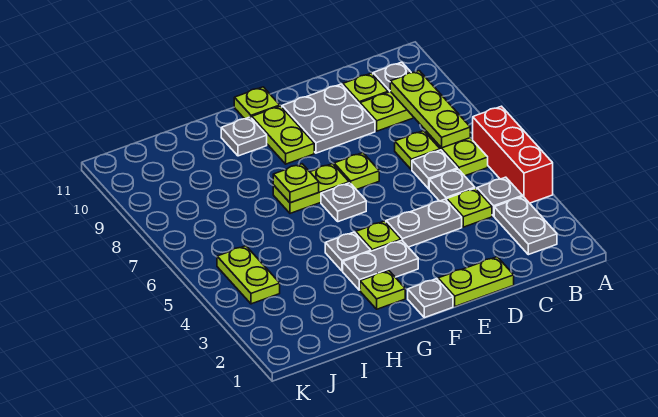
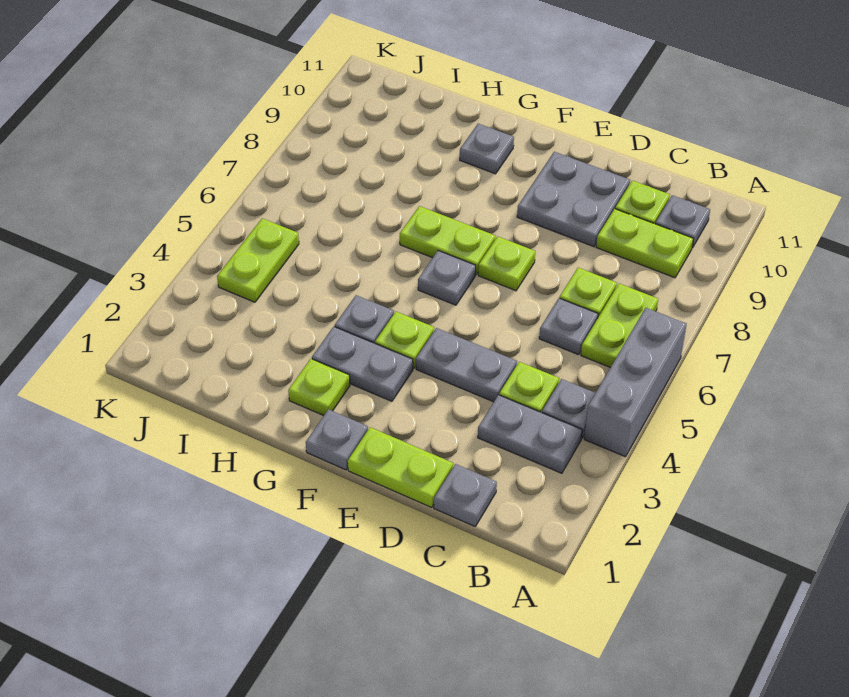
red 1x3 brick [473,106,553,203] -> grey 1x3 brick [584,308,687,457]
grey 1x2 plate [494,197,557,255] -> grey 1x2 plate turned to [478,395,582,473]
lime 1x3 plate [390,71,470,148] -> none
grey 1x1 plate [429,169,475,201] -> grey 1x1 plate moved to [434,464,497,526]
lime 1x2 plate [252,106,314,164] -> none
lime 1x1 plate [234,87,280,119] -> none
lime 1x1 plate [273,164,319,203] -> none

